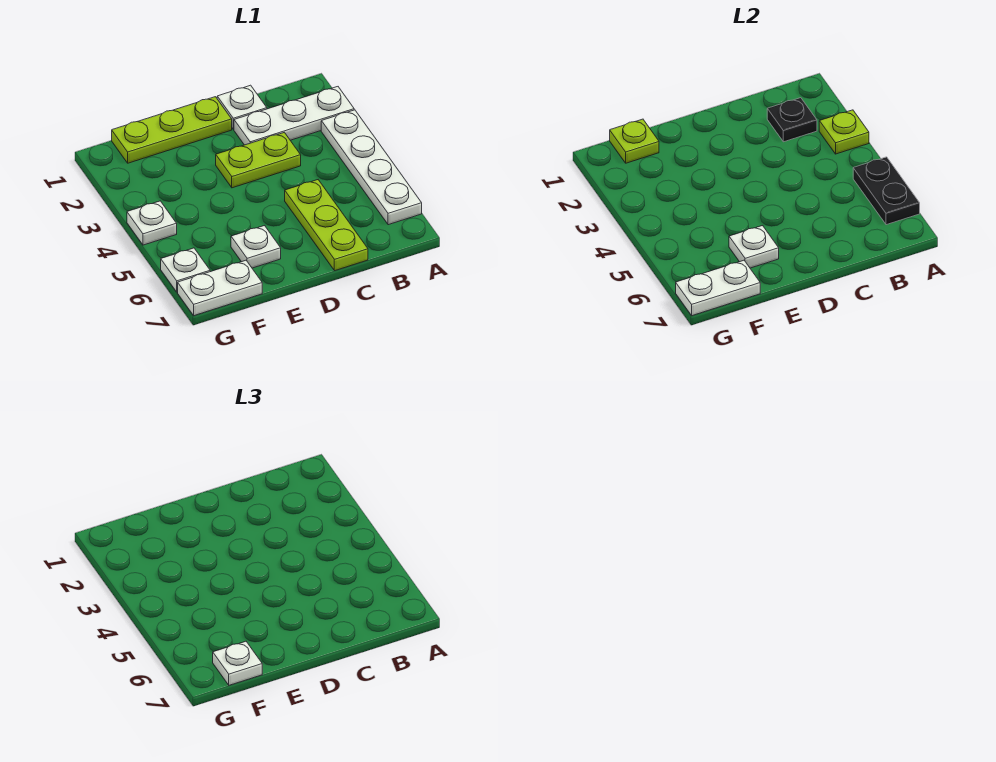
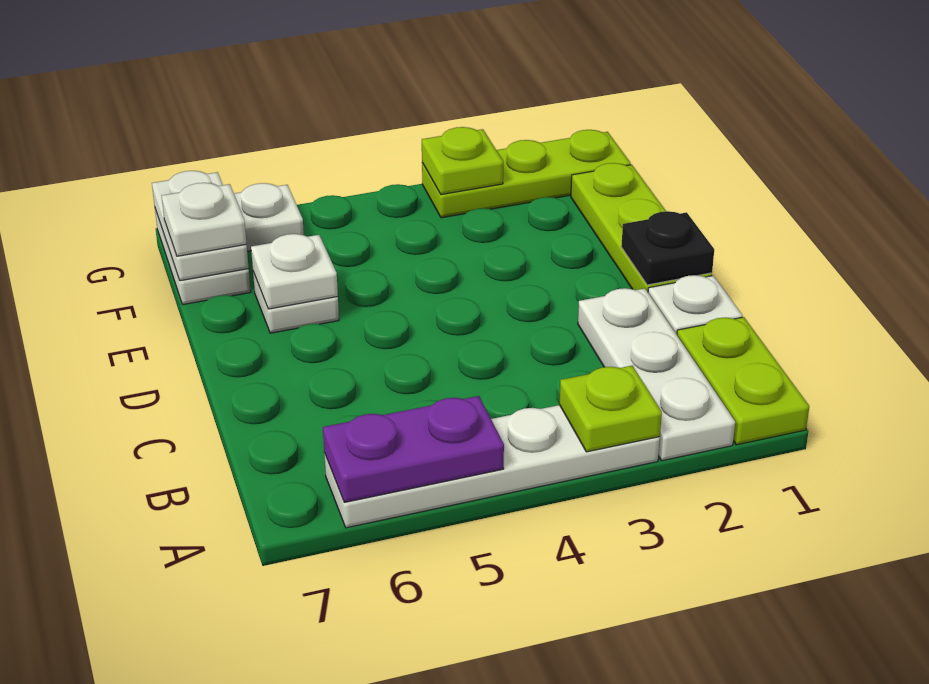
black 1x2 plate [853,157,920,225] -> purple 1x2 plate [323,396,504,502]
black 1x1 plate [767,98,817,142] -> black 1x1 plate moved to [621,211,714,285]
lime 1x2 plate [216,132,301,188] -> lime 1x2 plate moved to [677,317,809,445]
lime 1x3 plate [285,180,368,271] -> lime 1x3 plate moved to [422,130,631,218]
lime 1x1 plate [610,119,659,163] -> lime 1x1 plate moved to [422,127,503,195]
white 1x1 plate [127,201,177,245] -> none

